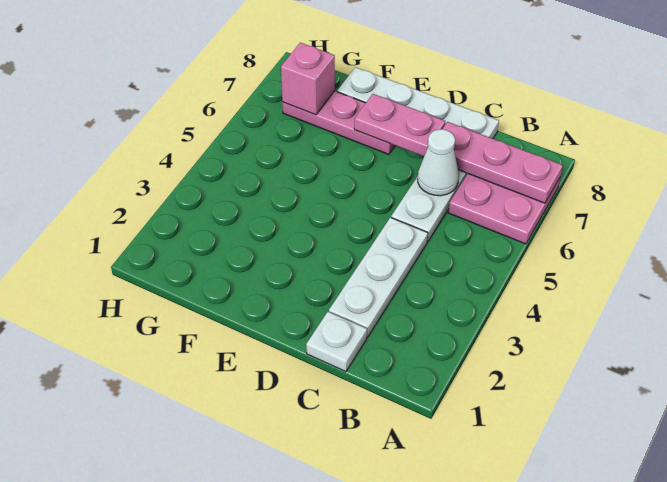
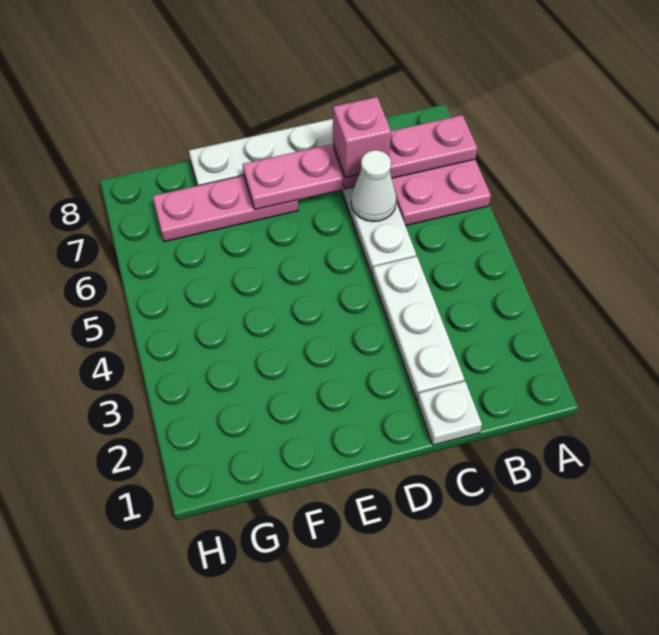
pink 1x1 brick [281,43,335,115] -> pink 1x1 brick moved to [333,97,391,178]

